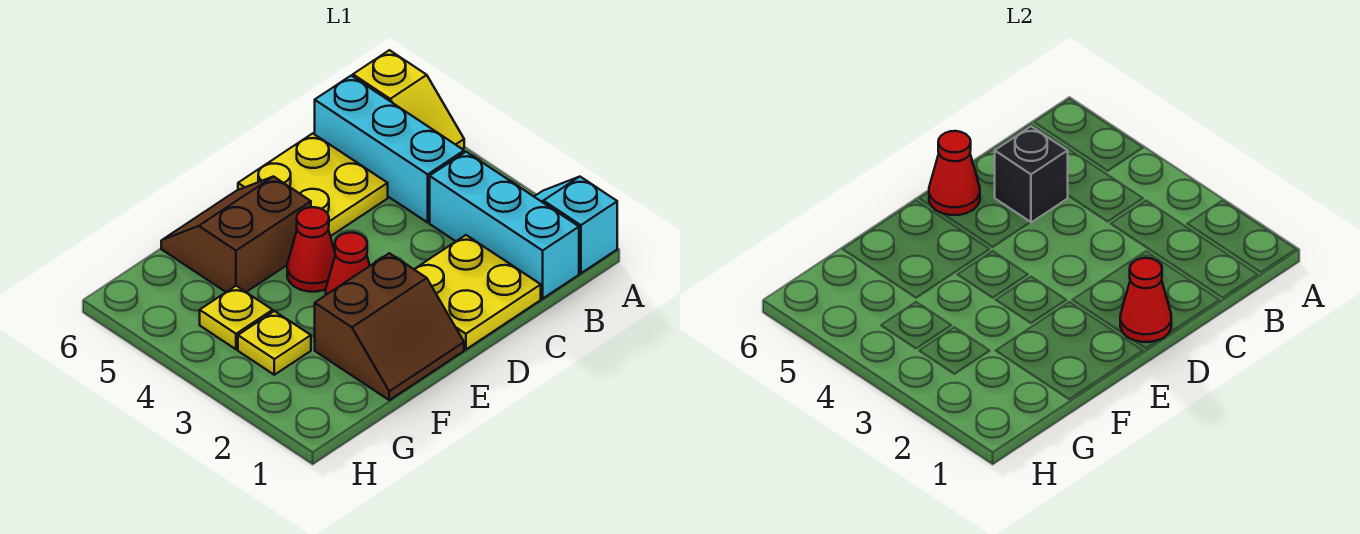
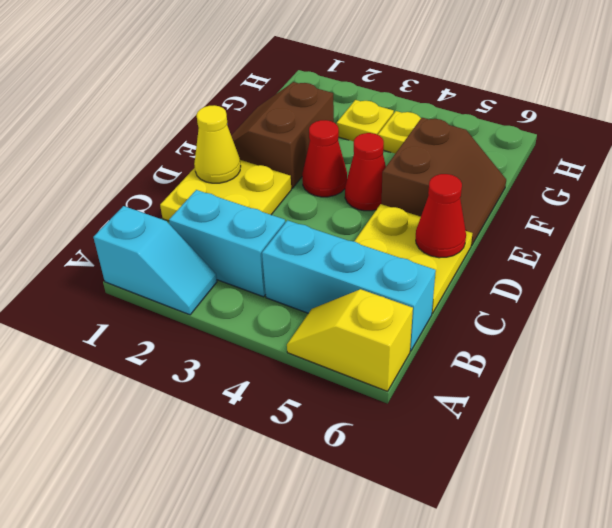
cyan 1x3 brick [430,152,579,299] -> cyan 1x2 brick [169,190,285,297]
black 1x1 brick [995,126,1068,222] -> none
red 1x1 cone [1120,258,1171,342] -> yellow 1x1 cone [194,105,241,183]

